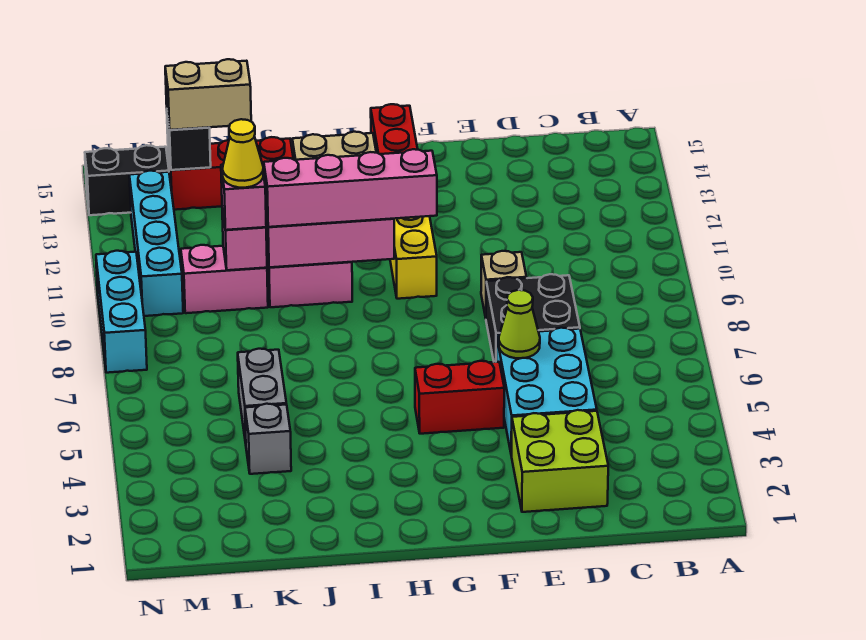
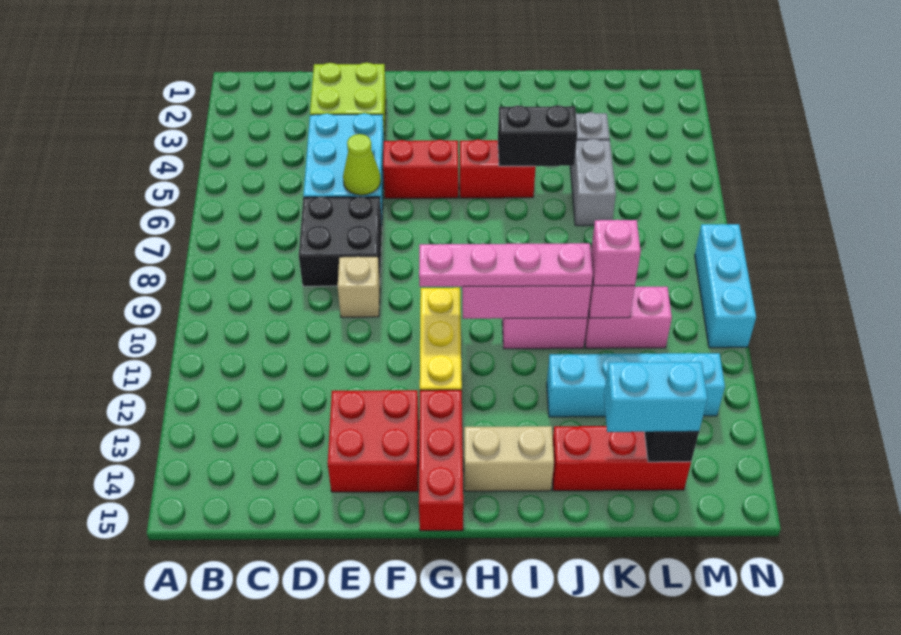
none -> red 2x2 brick [328,390,419,492]
pink 1x4 brick [264,149,437,227] -> pink 1x4 plate [419,243,593,287]
none -> red 1x2 brick [460,140,536,198]
yellow 1x1 cone [223,119,264,188] -> none
tan 1x2 brick [165,59,251,130] -> cyan 1x2 brick [604,362,707,432]
cyan 1x4 brick [129,171,183,316] -> cyan 1x4 brick turned to [547,353,725,417]
black 1x2 brick [85,145,169,215] -> black 1x2 brick moved to [498,105,578,166]

